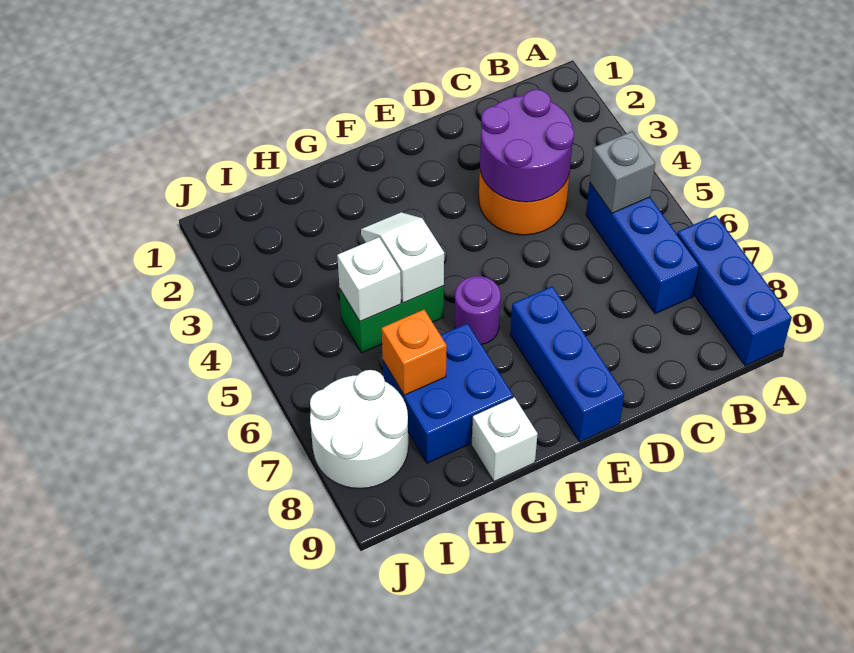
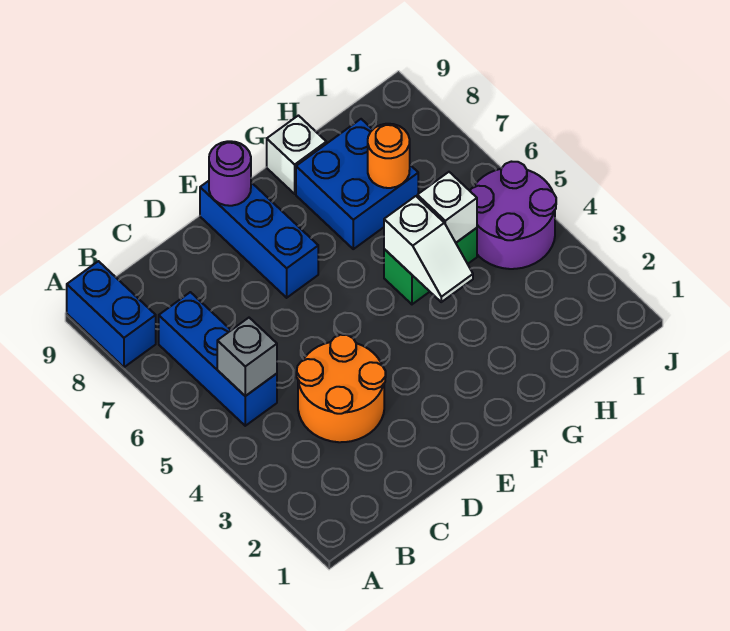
blue 1x3 brick [677,215,792,366] -> blue 1x2 brick [67,261,156,367]
purple 2x2 round brick [480,89,574,202] -> purple 2x2 round brick moved to [470,162,556,269]
purple 1x1 round brick [455,276,501,345] -> purple 1x1 round brick moved to [209,141,251,206]
orange 1x1 brick [382,310,447,395] -> orange 1x1 round brick [368,124,410,188]
white 2x2 round brick [310,370,408,489] -> none

